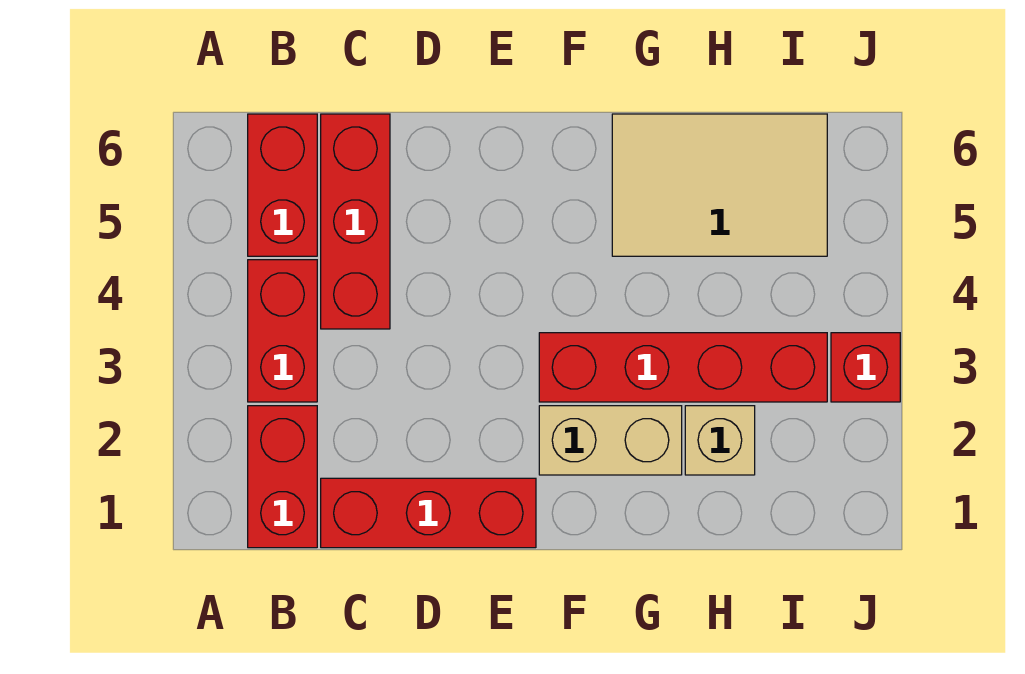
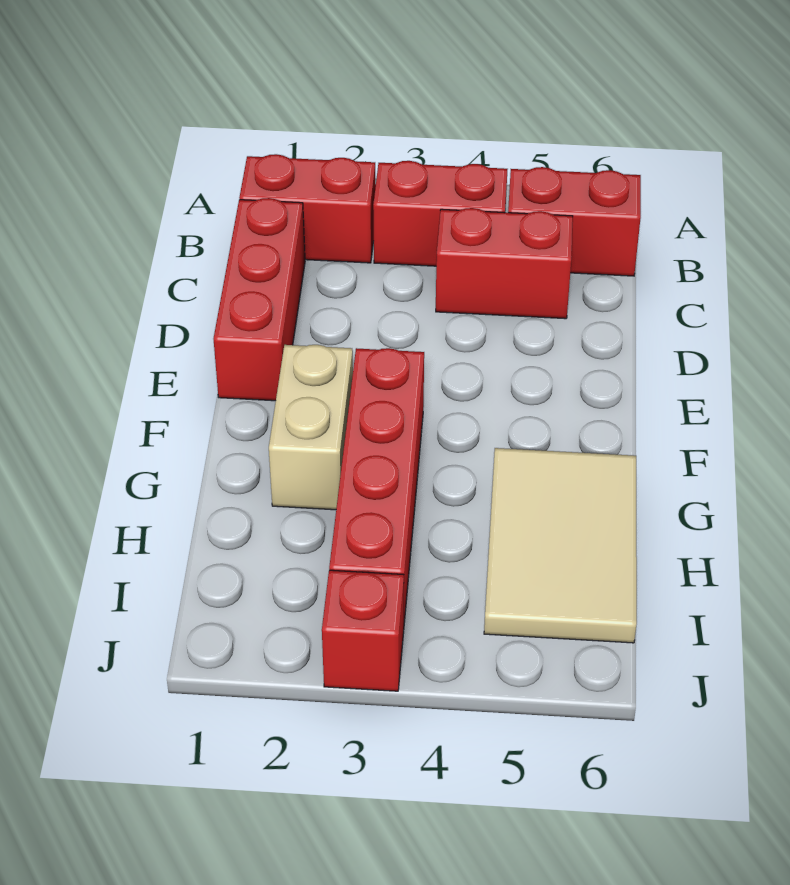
red 1x3 brick [321,114,390,329] -> red 1x2 brick [436,208,573,319]
tan 1x1 brick [685,406,755,475] -> none

